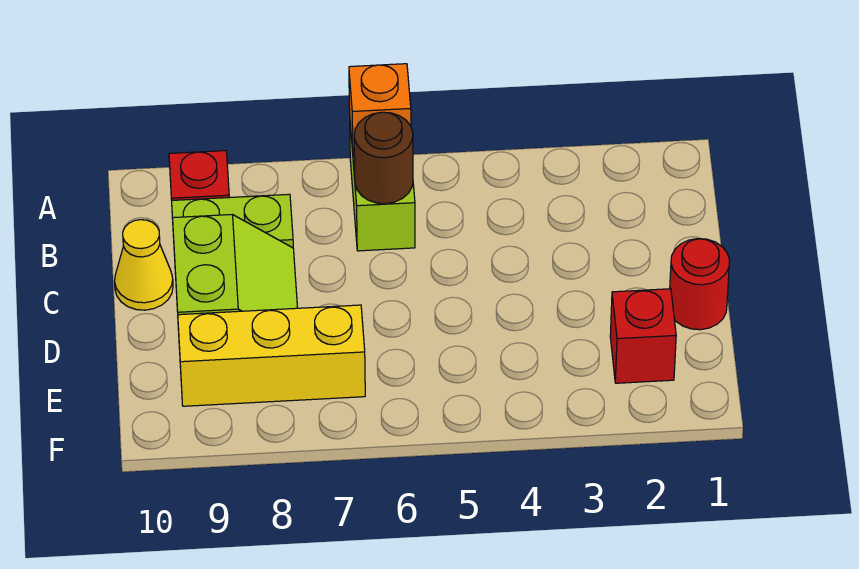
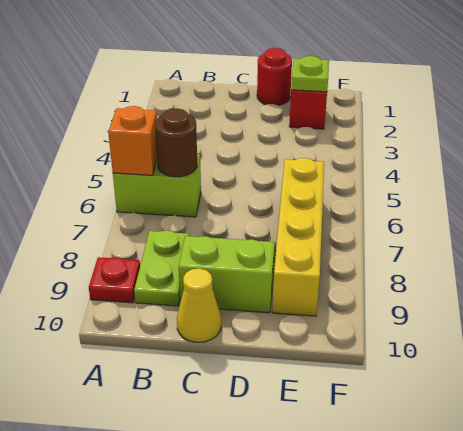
none -> lime 1x1 plate [291,56,329,92]
yellow 1x3 brick [178,305,365,406] -> yellow 1x4 brick [272,158,324,316]

